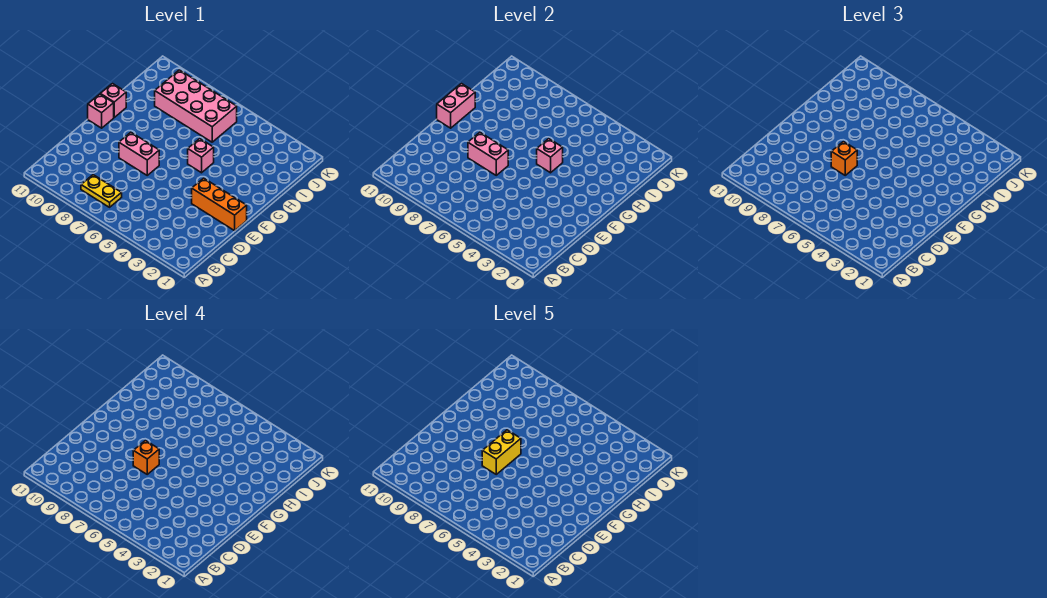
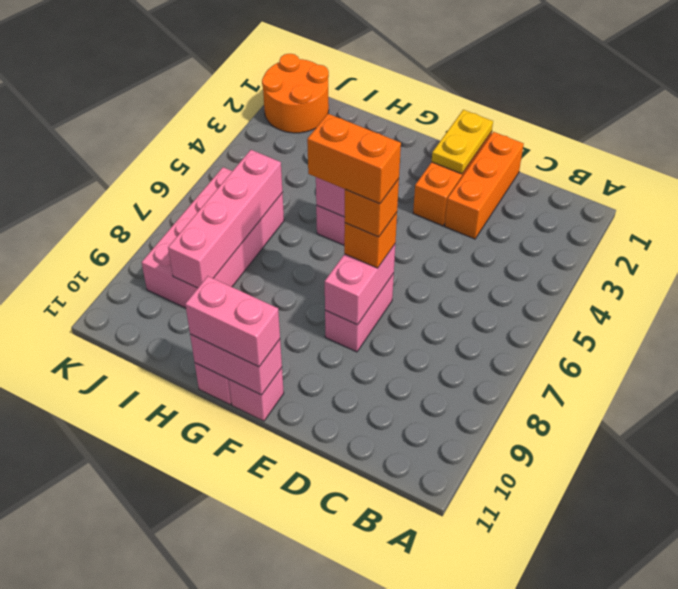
yellow 1x2 plate [81,175,122,207] -> yellow 1x2 plate moved to [432,110,493,174]
none -> orange 1x3 brick [445,132,524,239]
yellow 1x2 brick [482,430,521,474] -> orange 1x2 brick [307,114,401,204]
none -> pink 1x2 brick [185,276,280,367]
none -> pink 1x4 brick [168,150,282,288]
none -> orange 2x2 round brick [262,54,329,133]

